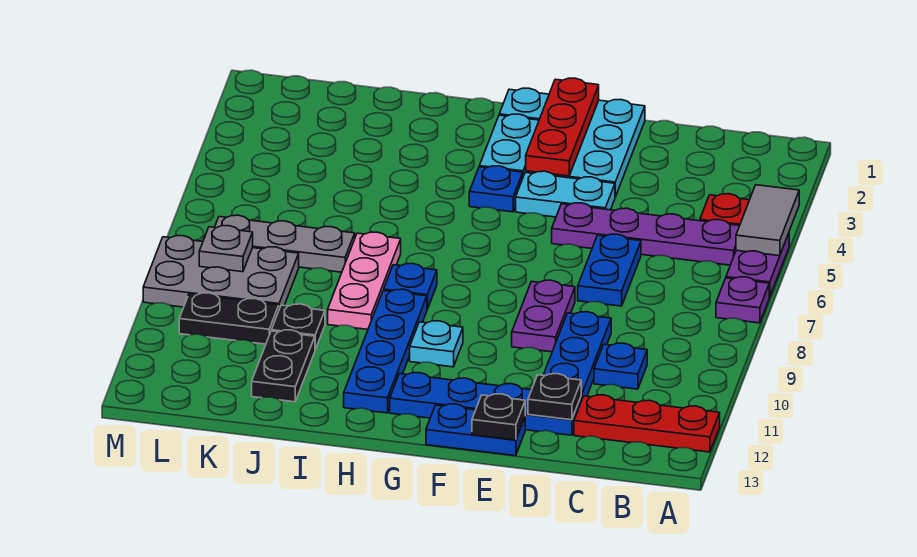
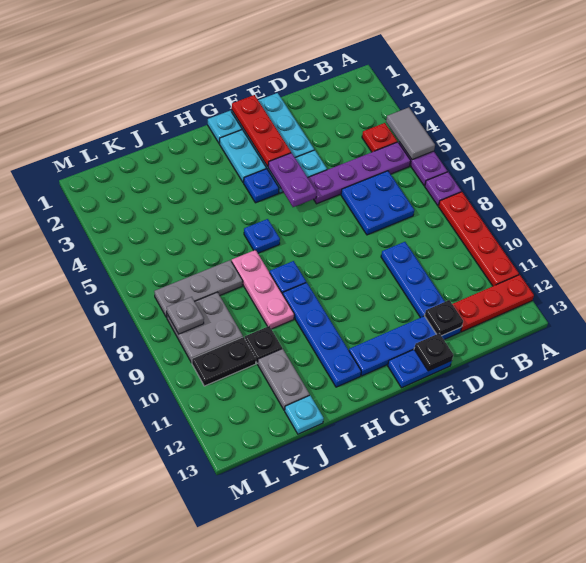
none -> red 1x4 plate [439,192,519,286]
blue 1x1 plate [594,343,647,389] -> blue 1x1 plate moved to [244,219,280,253]
blue 1x2 plate [578,234,641,306] -> blue 2x2 plate [341,171,414,235]
purple 1x2 plate [512,280,575,352] -> purple 1x2 plate moved to [268,153,317,207]
cyan 1x1 plate [410,321,463,367] -> cyan 1x1 plate moved to [285,395,324,434]
black 1x2 plate [252,330,315,402] -> grey 1x2 plate [258,349,310,410]
grey 2x3 plate [143,236,299,309] -> grey 2x2 plate [167,292,243,363]

